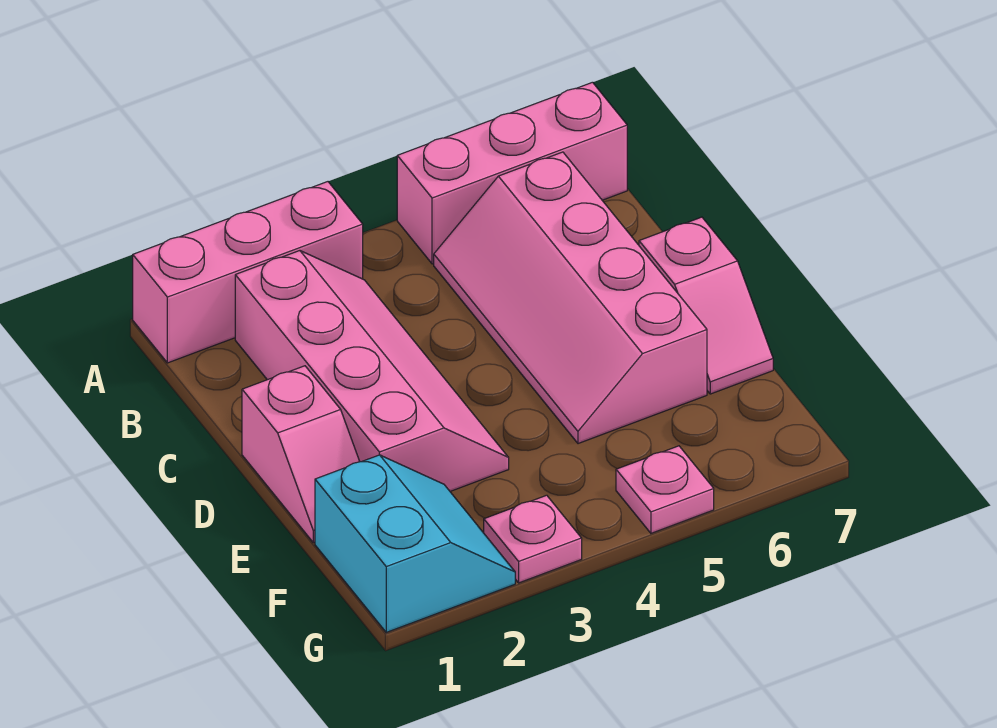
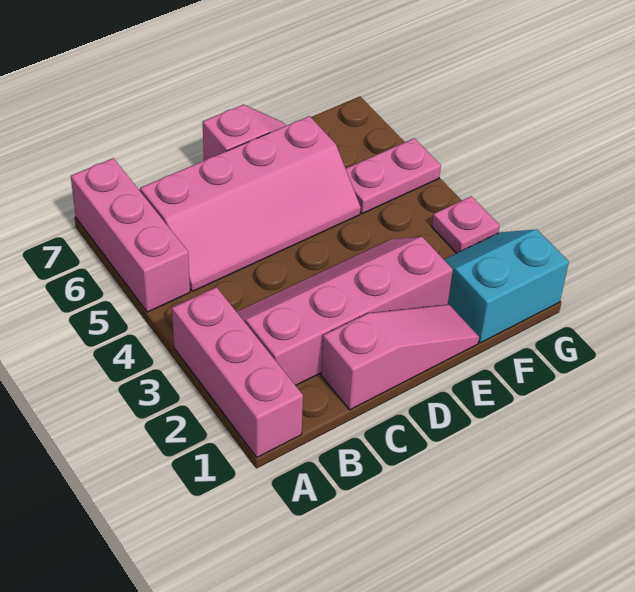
pink 1x2 slope [242,366,360,543] -> pink 1x3 slope [321,304,479,410]
pink 1x1 plate [616,446,714,533] -> pink 1x2 plate [346,138,441,214]

